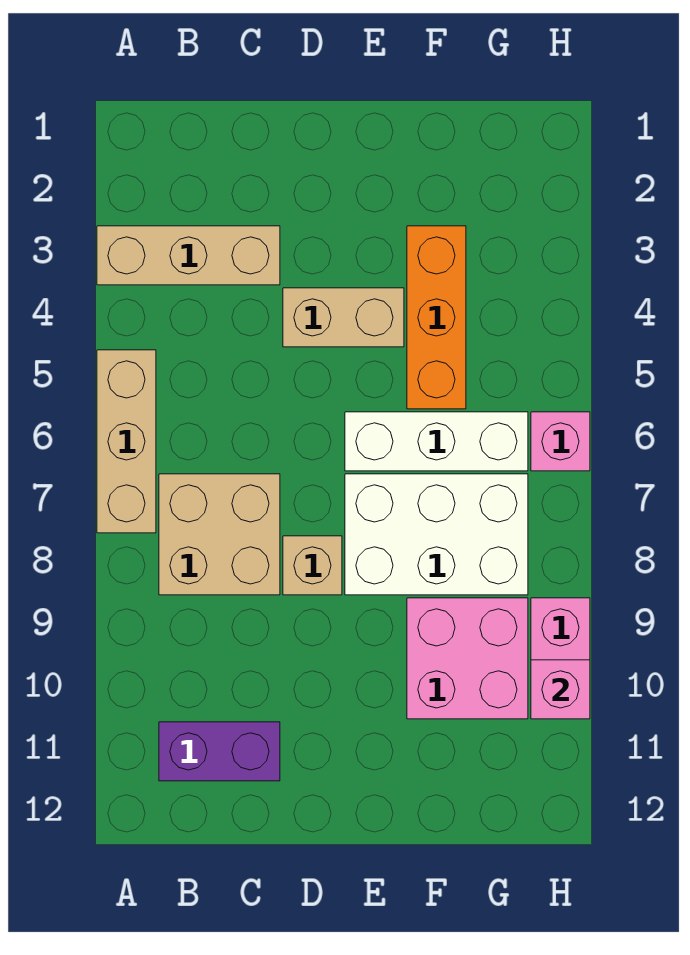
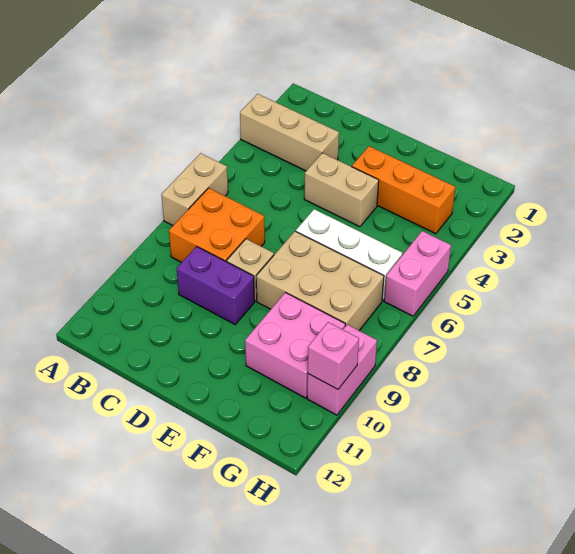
tan 1x3 brick [97,350,156,533] -> tan 1x2 brick [161,153,228,225]
tan 2x2 brick [159,474,280,595] -> orange 2x2 brick [169,188,265,263]
purple 1x2 brick [159,722,280,781] -> purple 1x2 brick moved to [177,246,254,324]
white 2x3 brick [345,474,528,595] -> tan 2x3 brick [256,231,384,330]
orange 1x3 brick [407,226,466,409] -> orange 1x3 brick turned to [352,146,455,234]
pink 1x1 brick [531,412,590,471] -> pink 1x2 brick [384,231,451,316]

